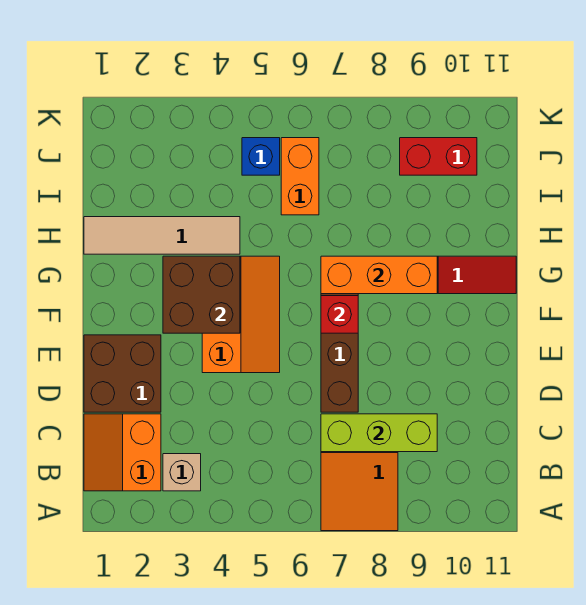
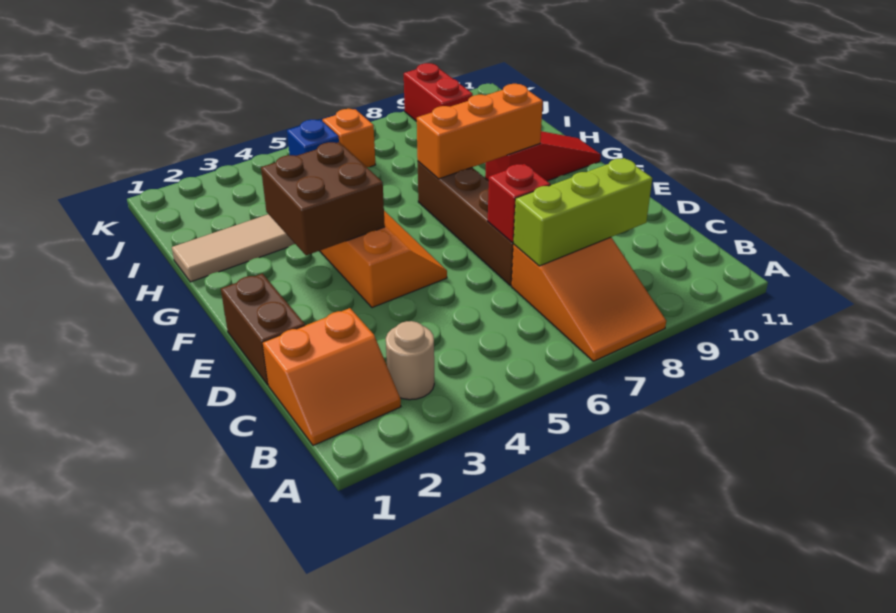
orange 2x2 slope [84,414,161,491] -> orange 2x2 slope turned to [263,308,401,446]
tan 1x1 brick [163,454,201,491] -> tan 1x1 round brick [386,321,434,400]
brown 2x2 brick [84,335,161,412] -> brown 1x2 brick [221,273,305,385]
red 1x1 brick [321,296,358,333] -> red 1x1 brick moved to [488,164,550,243]
orange 1x2 brick [281,138,319,215] -> orange 1x1 brick [323,109,375,167]
red 1x2 brick [400,138,477,175] -> red 1x2 brick turned to [404,63,473,121]

